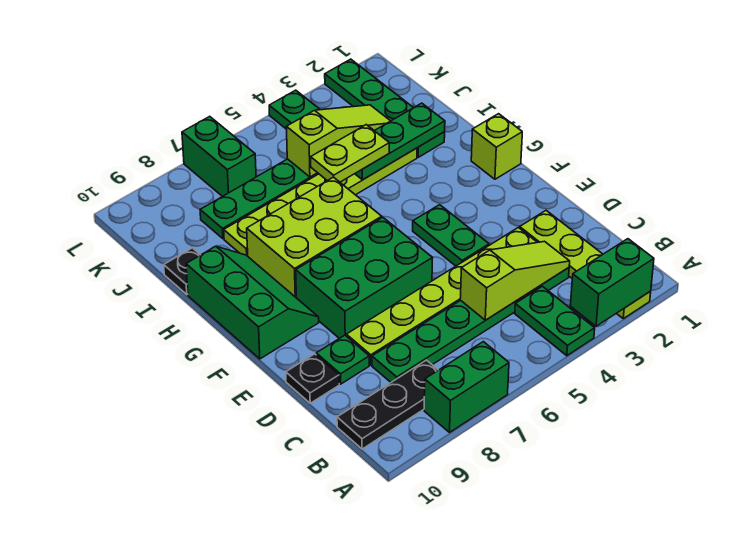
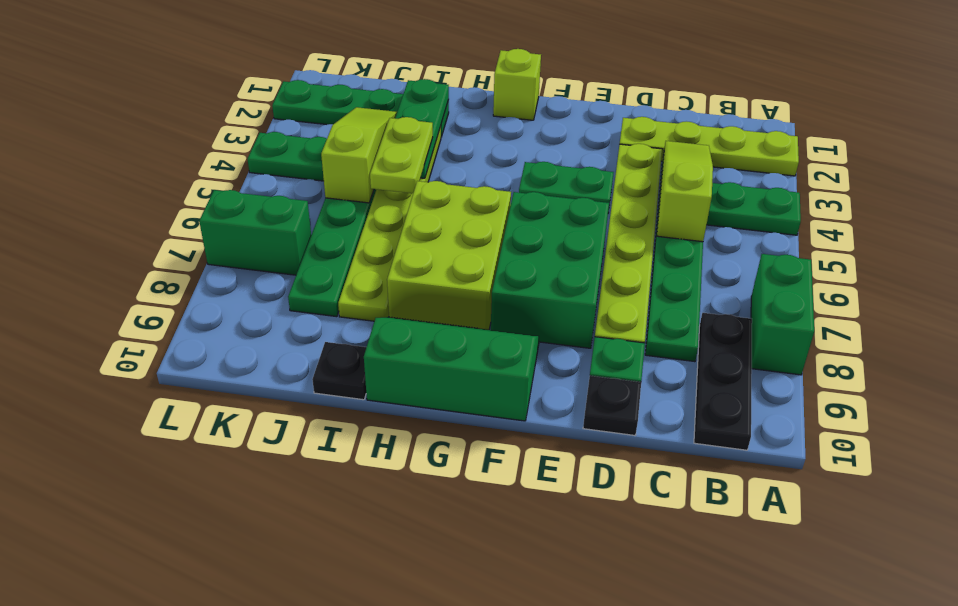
green 1x2 brick [570,239,654,326] -> none

